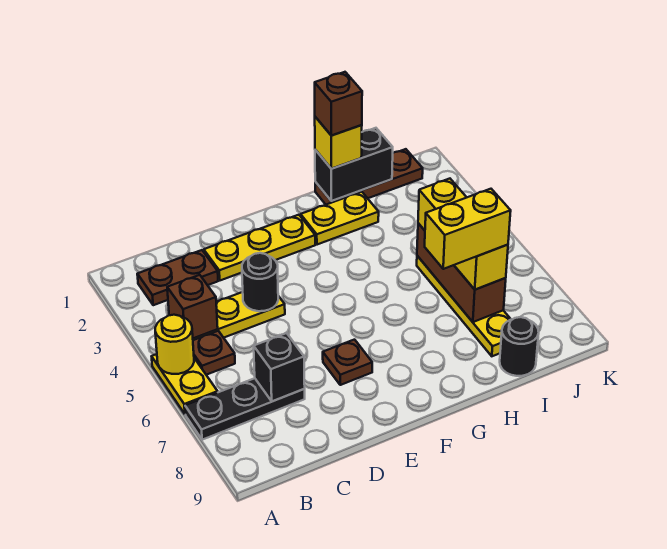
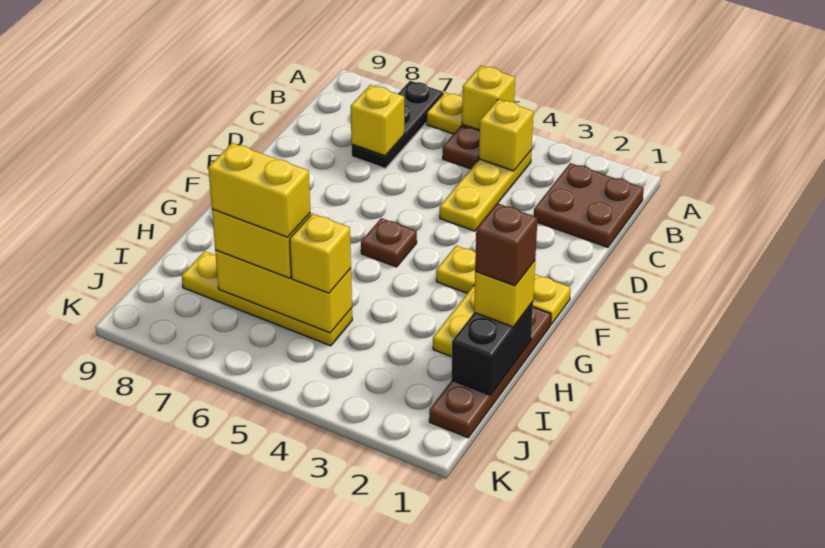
yellow 1x1 round brick [155,315,194,374] -> yellow 1x1 brick [462,66,515,130]
brown 1x2 plate [137,250,218,305] -> brown 2x2 plate [534,163,644,247]
brown 1x1 brick [167,275,218,338] -> yellow 1x1 brick [479,99,533,171]
black 1x1 brick [254,333,305,401] -> yellow 1x1 brick [351,85,404,156]
yellow 1x3 plate [204,215,315,280] -> yellow 1x3 plate turned to [436,246,571,324]
black 1x1 round brick [242,253,278,311] -> none
brown 1x1 plate [323,340,372,385] -> brown 1x1 plate moved to [361,218,417,267]
brown 1x3 plate [315,149,423,205] -> brown 1x4 plate [429,307,551,438]
yellow 1x2 brick [425,189,511,269] -> yellow 1x2 brick turned to [208,143,310,237]
brown 1x3 brick [417,223,506,322] -> yellow 1x3 brick [215,250,352,333]
black 1x1 round brick [500,317,539,376] -> none

